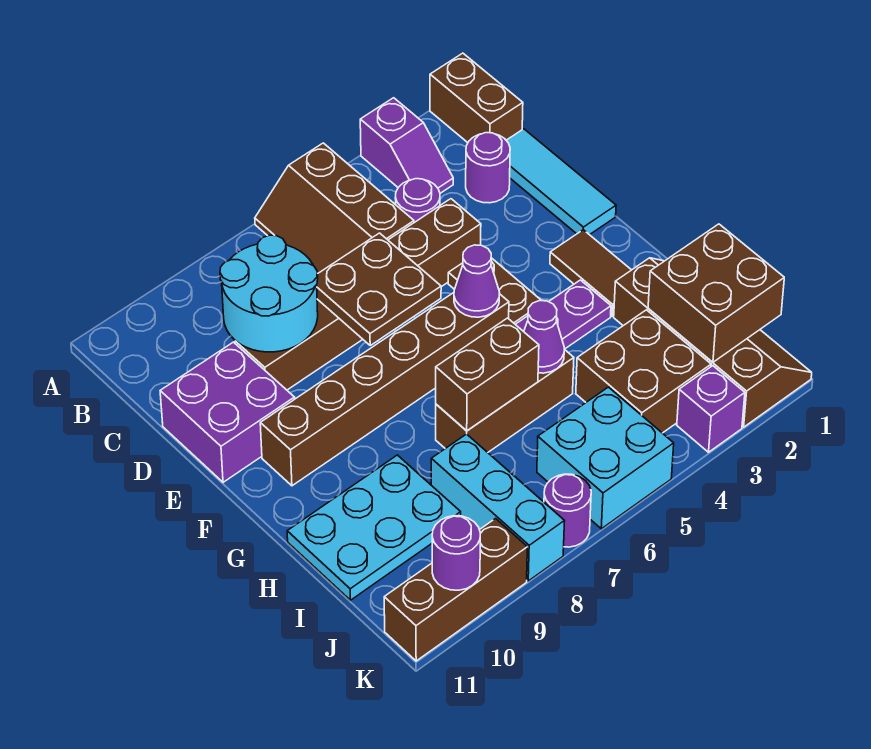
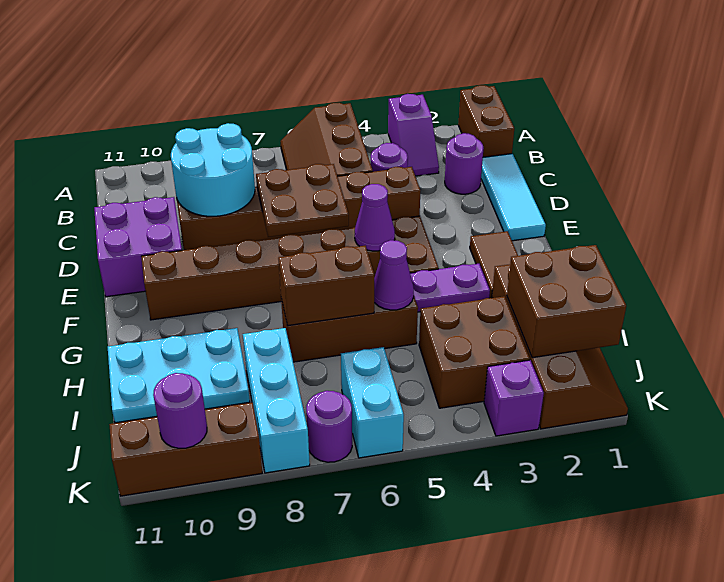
cyan 2x2 brick [537,387,674,529] -> cyan 1x2 brick [341,347,404,458]

